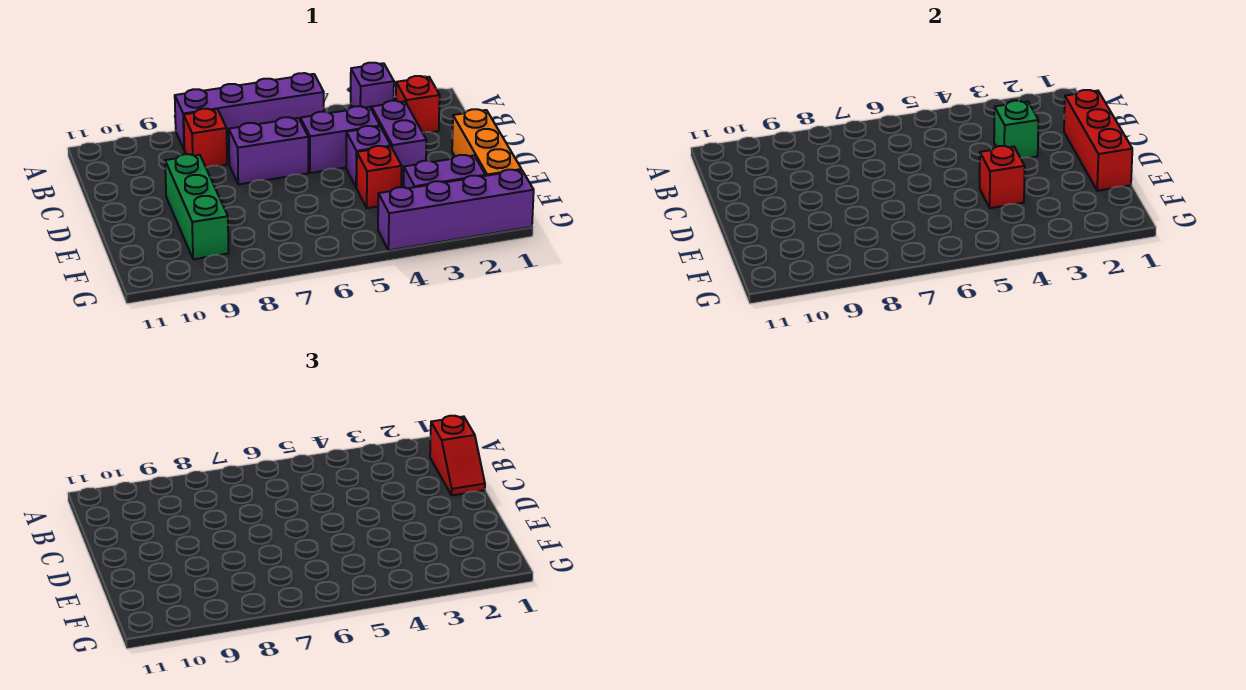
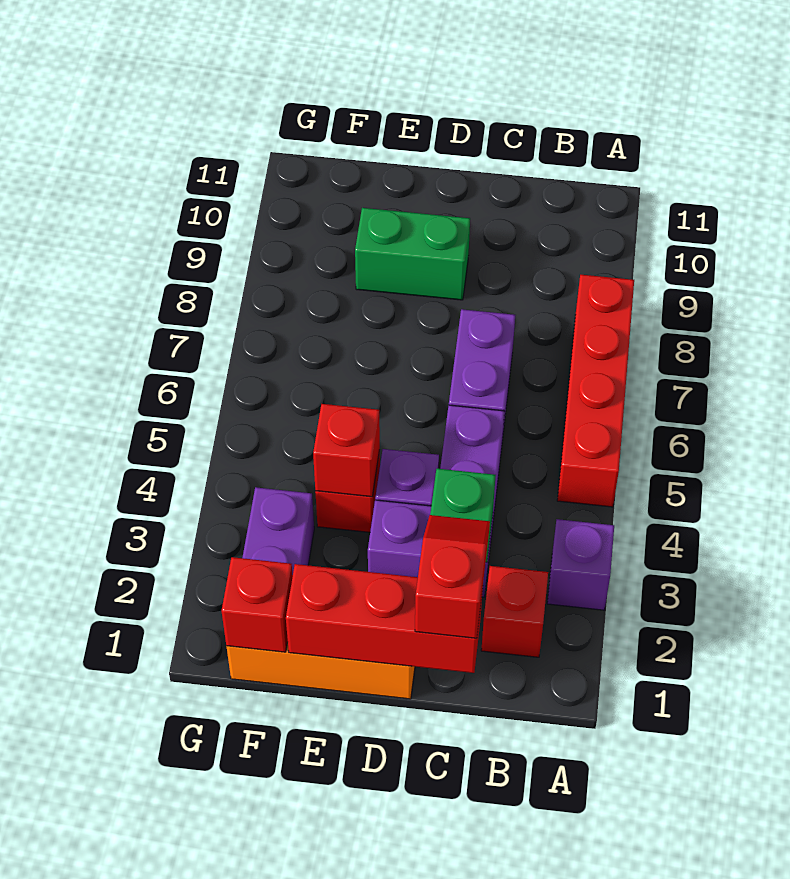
purple 1x4 brick [175,73,324,149] -> red 1x4 brick [557,275,634,507]
red 1x2 slope [430,416,485,495] -> red 1x2 slope turned to [415,515,490,638]
red 1x1 brick [184,109,227,168] -> red 1x1 brick moved to [221,557,293,652]
green 1x3 brick [165,154,229,259] -> green 1x2 brick [355,208,470,300]
purple 1x4 brick [378,170,534,250] -> none

